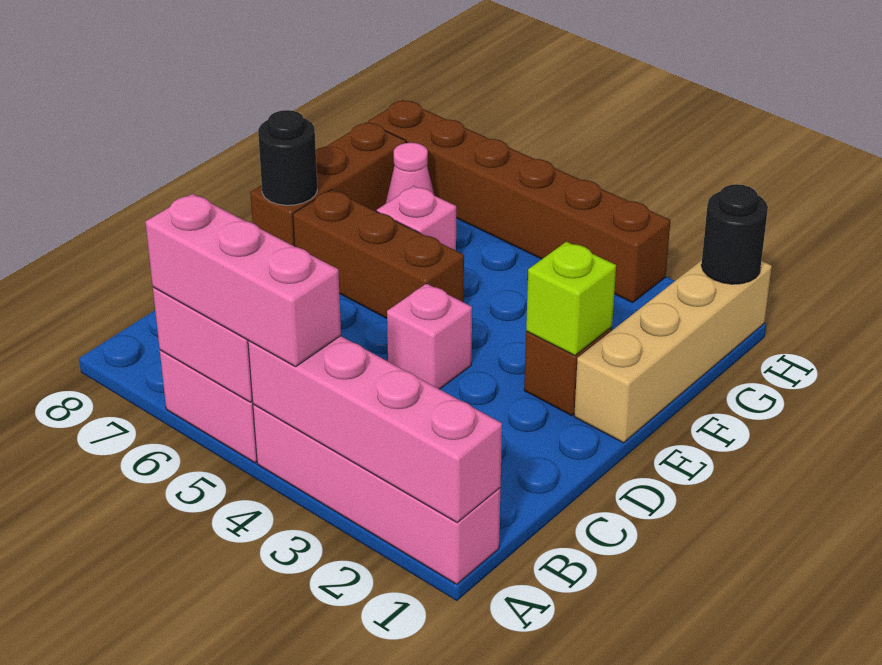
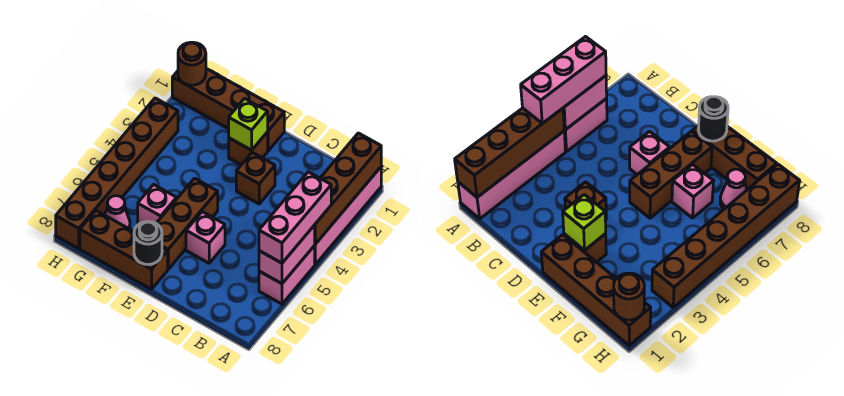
pink 1x4 brick [248,336,502,522] -> brown 1x4 brick [315,133,381,244]
none -> brown 1x1 brick [236,152,275,204]
pink 1x1 brick [387,284,472,389] -> pink 1x1 brick moved to [186,212,225,263]
tan 1x4 brick [574,260,772,443] -> brown 1x4 brick [172,69,284,151]
black 1x1 round brick [701,184,768,284] -> brown 1x1 round brick [178,42,206,85]

